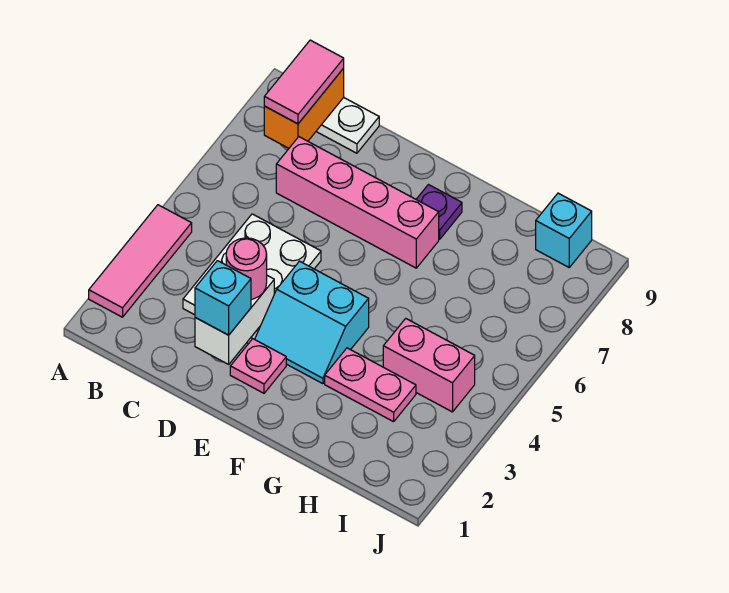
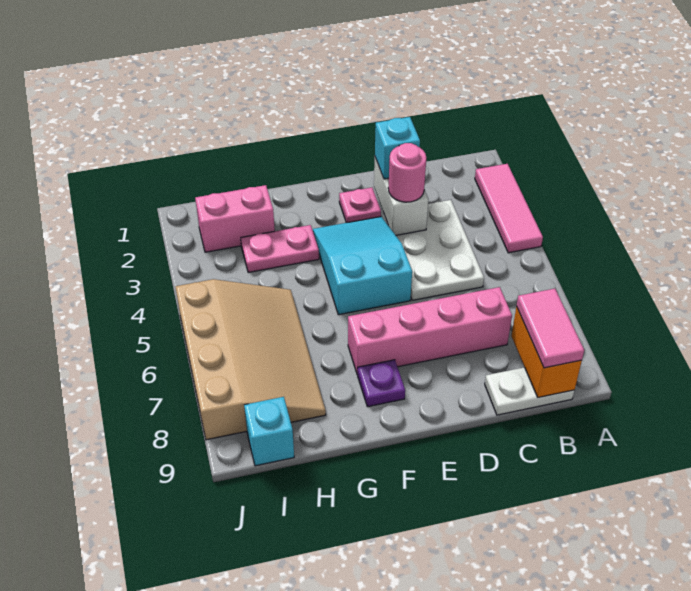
cyan 2x2 slope [255,261,369,384] -> cyan 2x3 slope [313,217,412,315]
pink 1x2 brick [383,319,475,412] -> pink 1x2 brick moved to [195,185,275,252]
none -> tan 3x4 slope [175,279,326,440]

